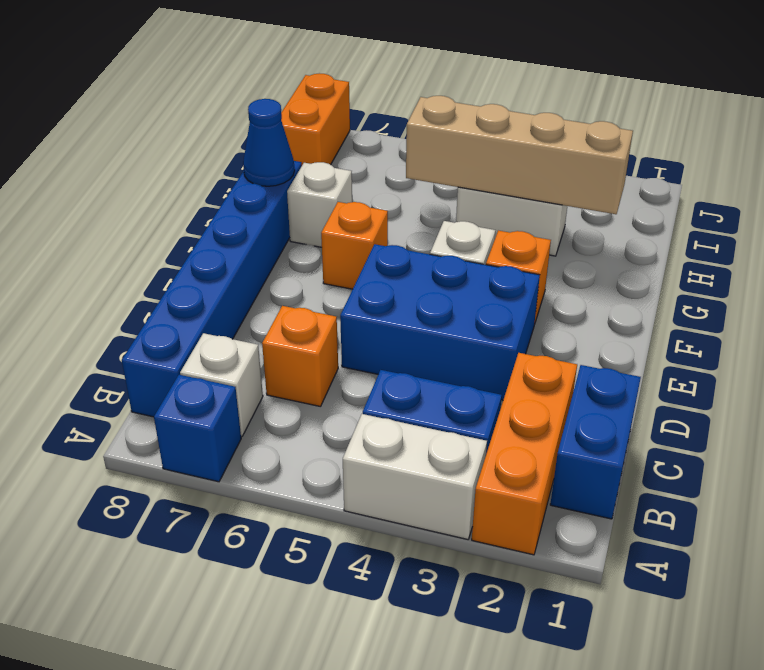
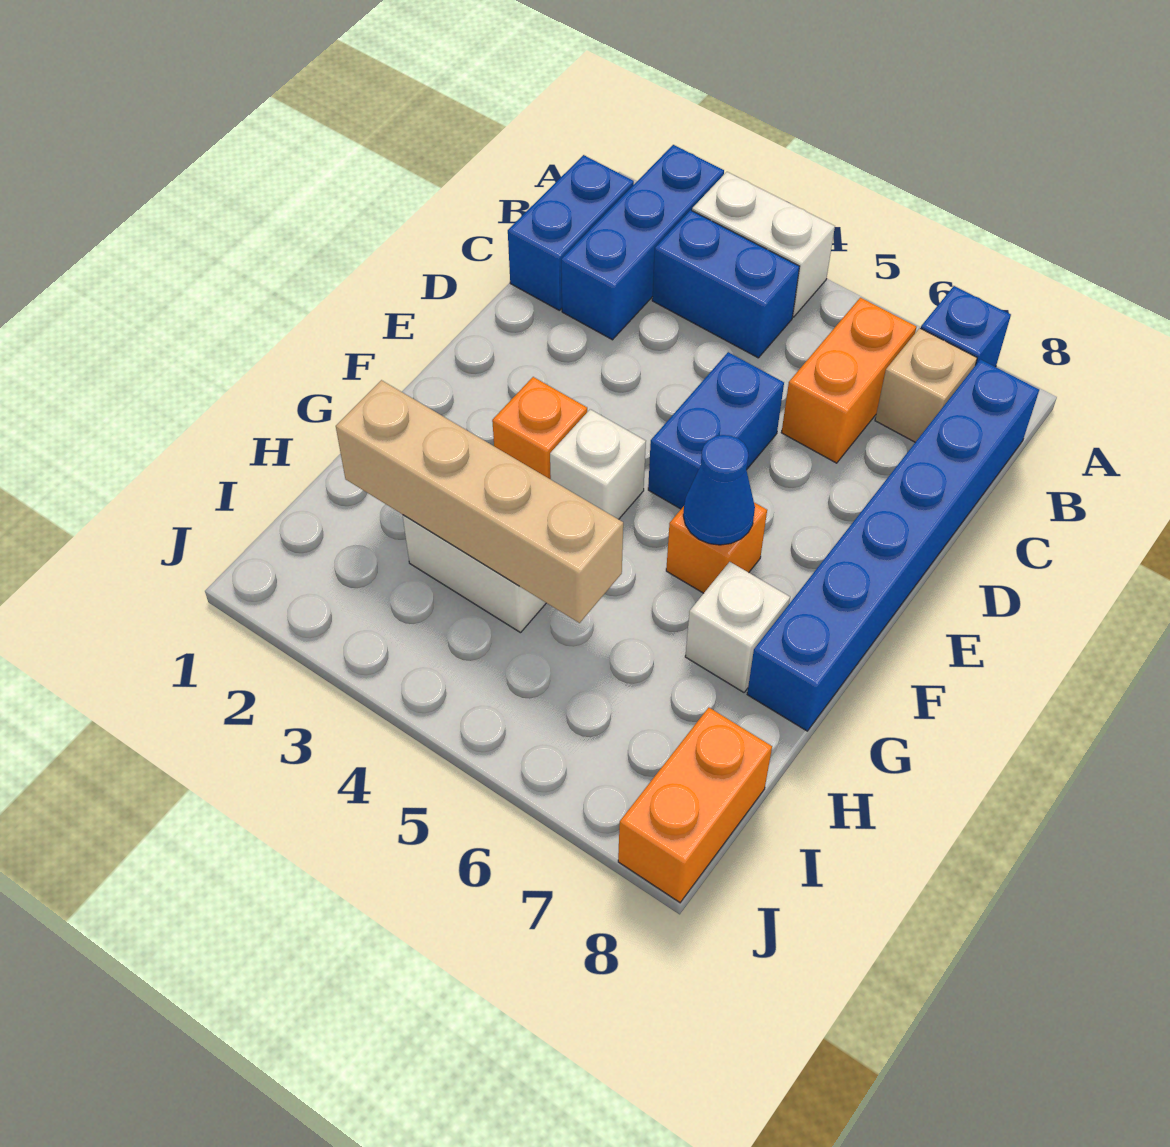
orange 1x3 brick [472,353,577,555] -> blue 1x3 brick [561,145,724,340]
white 1x1 brick [180,333,263,437] -> tan 1x1 brick [875,328,977,442]
orange 1x1 brick [262,306,338,407] -> orange 1x2 brick [781,298,916,463]
blue 2x3 brick [340,244,540,400] -> blue 1x2 brick [648,352,784,509]
blue 1x1 cone [243,99,295,186] -> blue 1x1 cone moved to [683,435,755,545]

